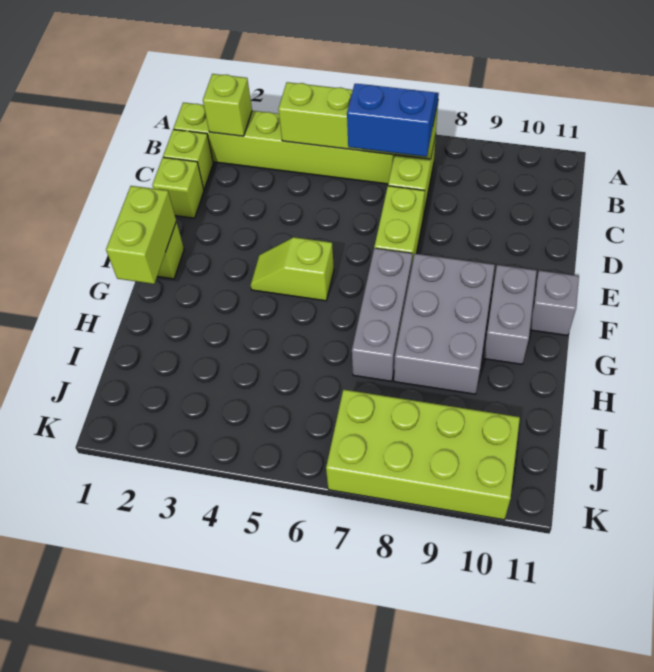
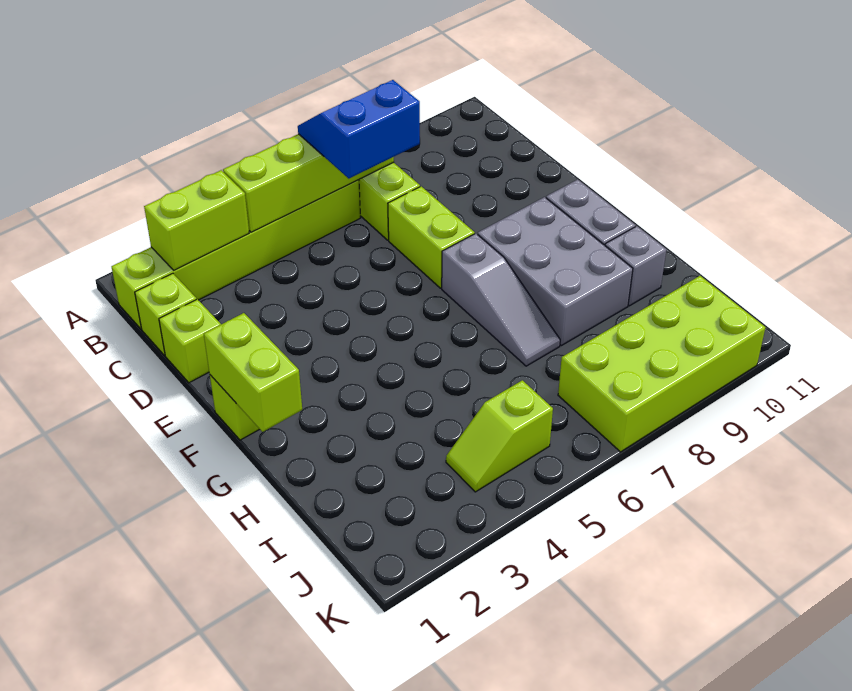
lime 1x1 brick [203,74,252,136] -> lime 1x2 brick [144,170,249,270]
lime 1x2 slope [251,237,334,301] -> lime 1x2 slope moved to [446,380,553,492]
grey 1x3 brick [352,248,413,381] -> grey 1x3 slope [442,233,560,366]
grey 1x1 brick [530,271,579,335] -> grey 1x1 brick moved to [605,226,666,306]

